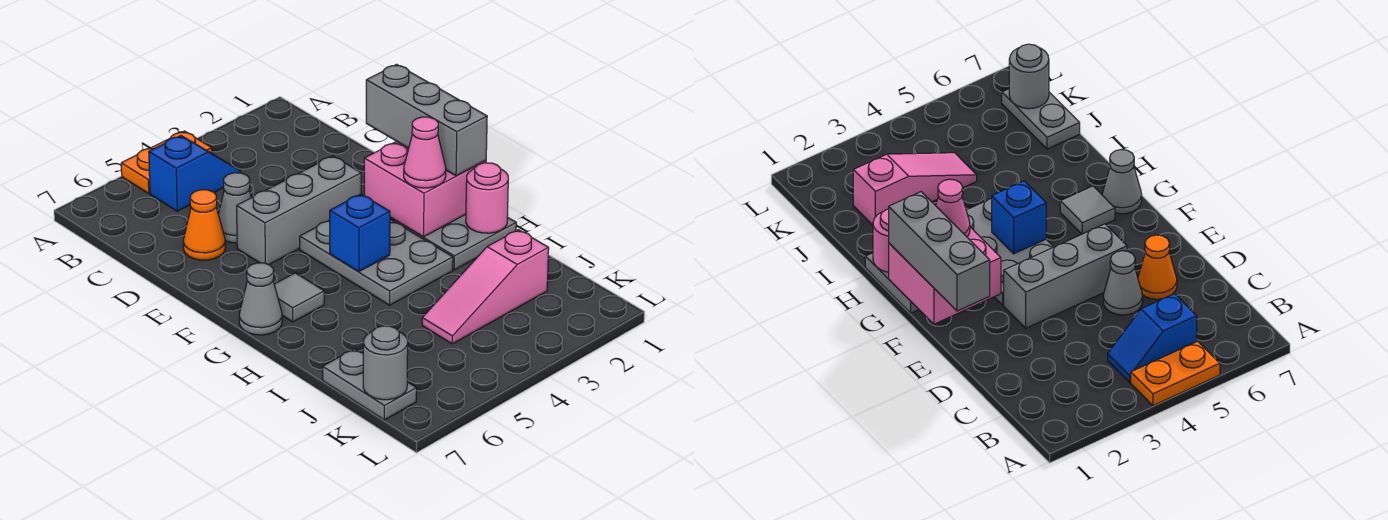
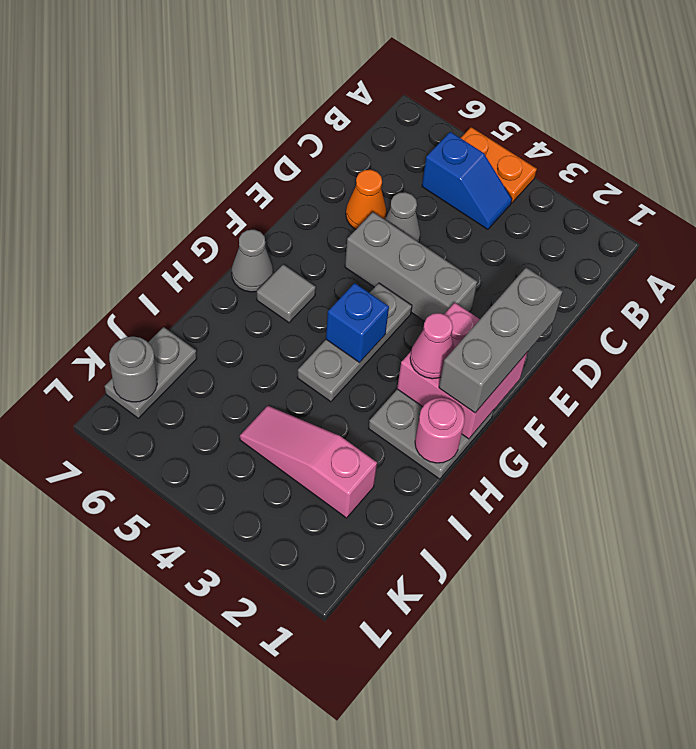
grey 2x3 plate [300,219,453,305] -> grey 1x3 plate [297,283,412,402]

